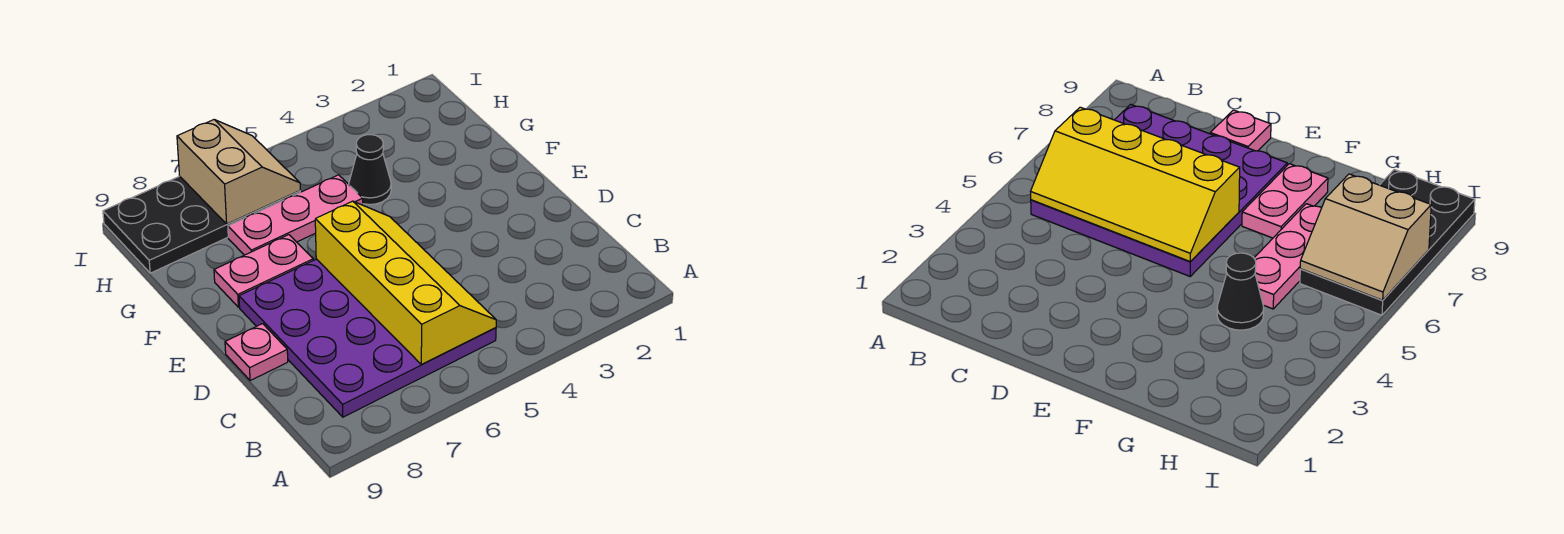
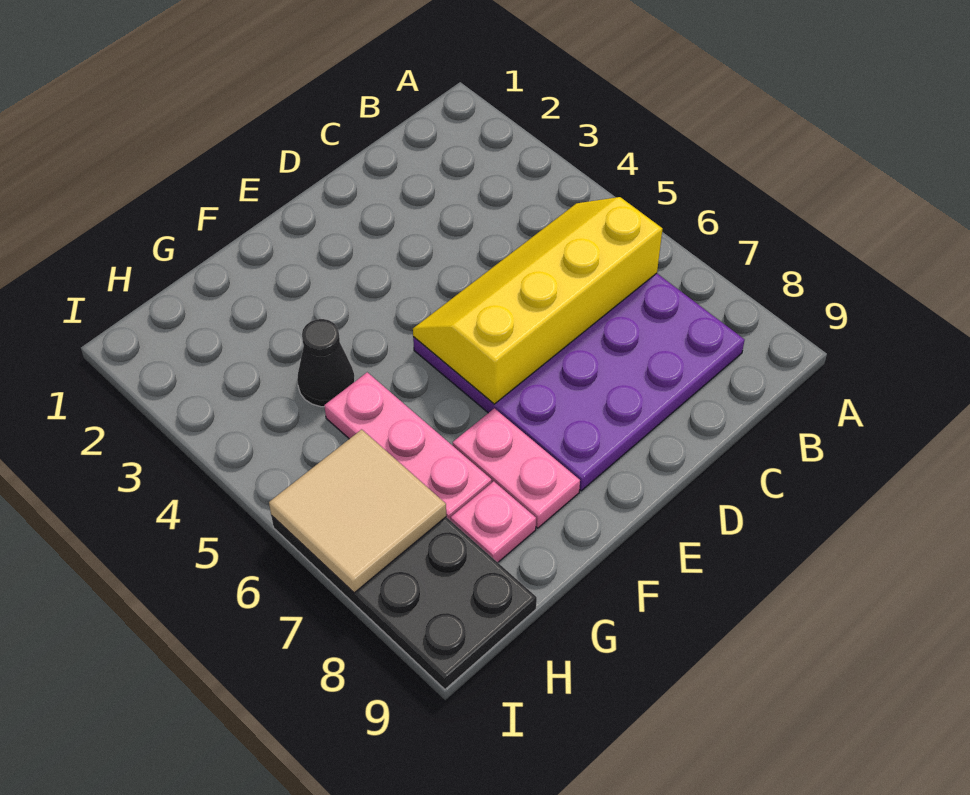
pink 1x1 plate [225,324,288,381] -> pink 1x1 plate moved to [451,481,536,562]
tan 2x2 slope [177,120,300,224] -> tan 2x2 tile [269,429,446,593]

